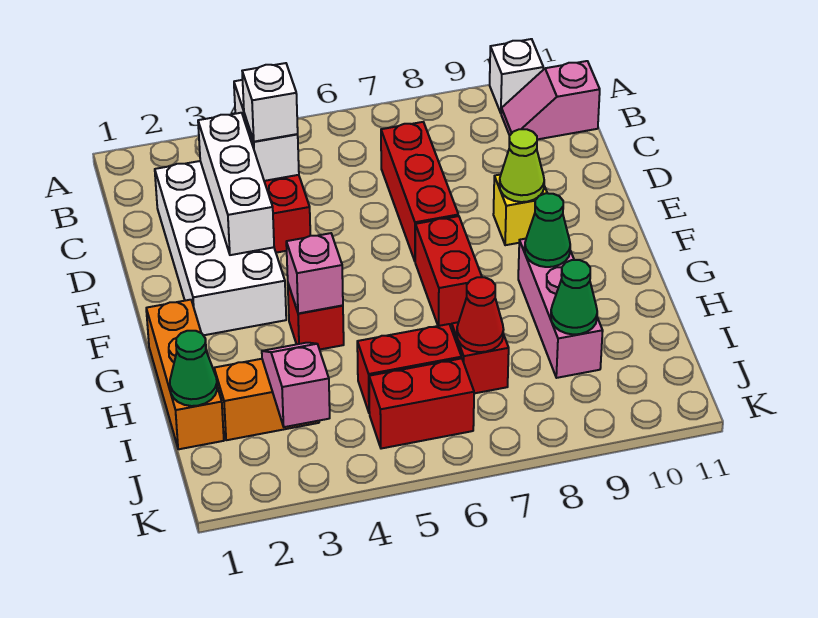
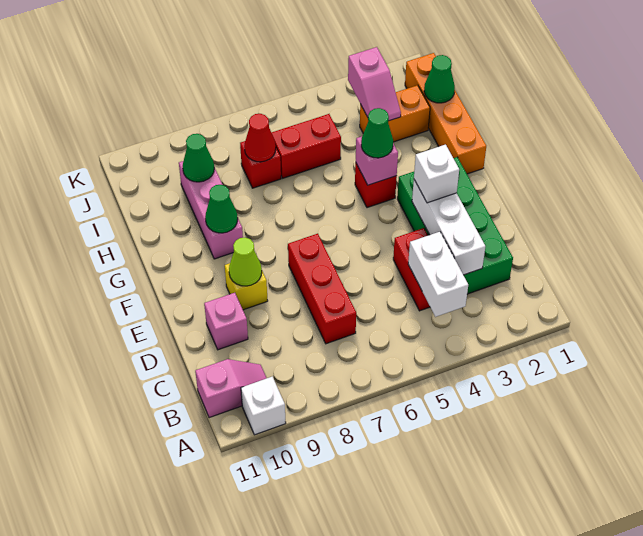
white 2x4 brick [155,161,286,335] -> green 2x4 brick [397,157,513,294]
white 1x1 brick [242,63,298,142] -> white 1x1 brick moved to [414,145,459,203]
none -> pink 1x1 brick [204,293,248,350]
red 1x2 brick [415,216,482,326] -> none
orange 1x3 brick [146,300,224,449] -> orange 1x4 brick [405,53,486,174]
none -> green 1x1 cone [361,108,393,158]
red 1x2 brick [369,358,474,449] -> none

